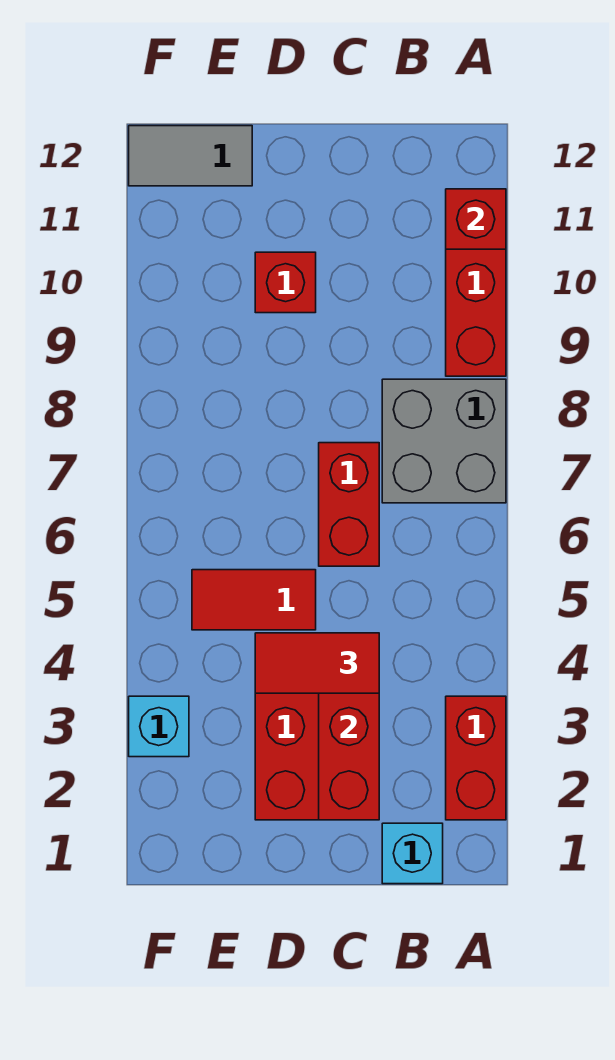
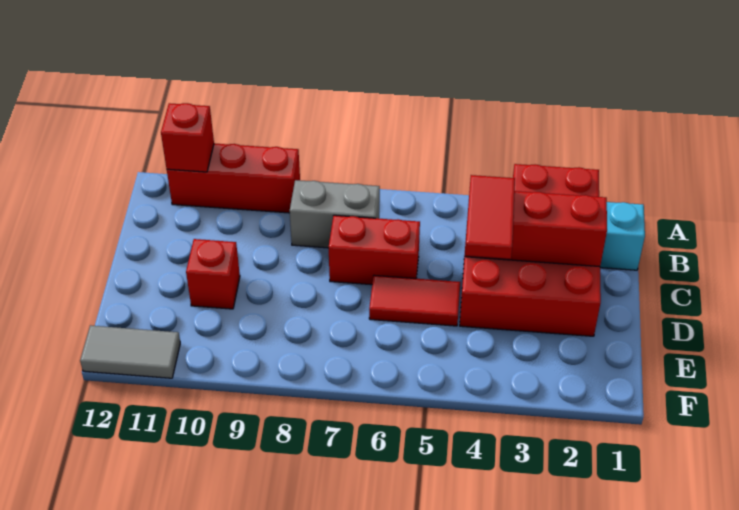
grey 2x2 brick [382,379,506,503] -> grey 1x2 brick [290,180,380,248]
red 1x2 tile [192,570,316,630] -> red 1x2 tile turned to [369,275,460,326]
grey 1x2 tile [129,126,252,186] -> grey 1x2 tile turned to [80,325,180,378]
cyan 1x1 brick [129,696,189,757] -> none

